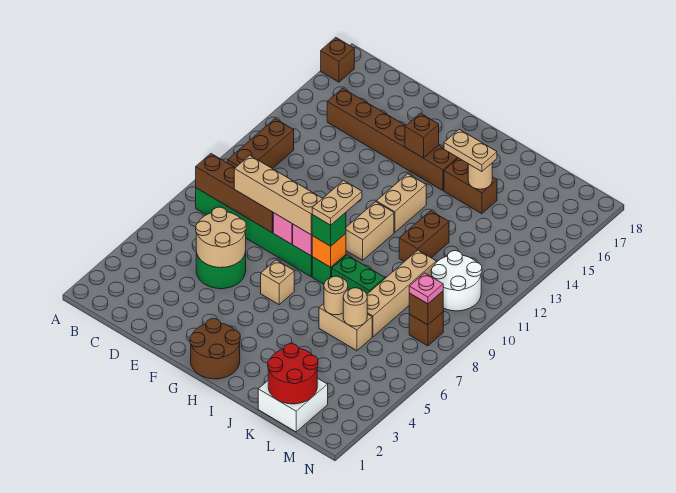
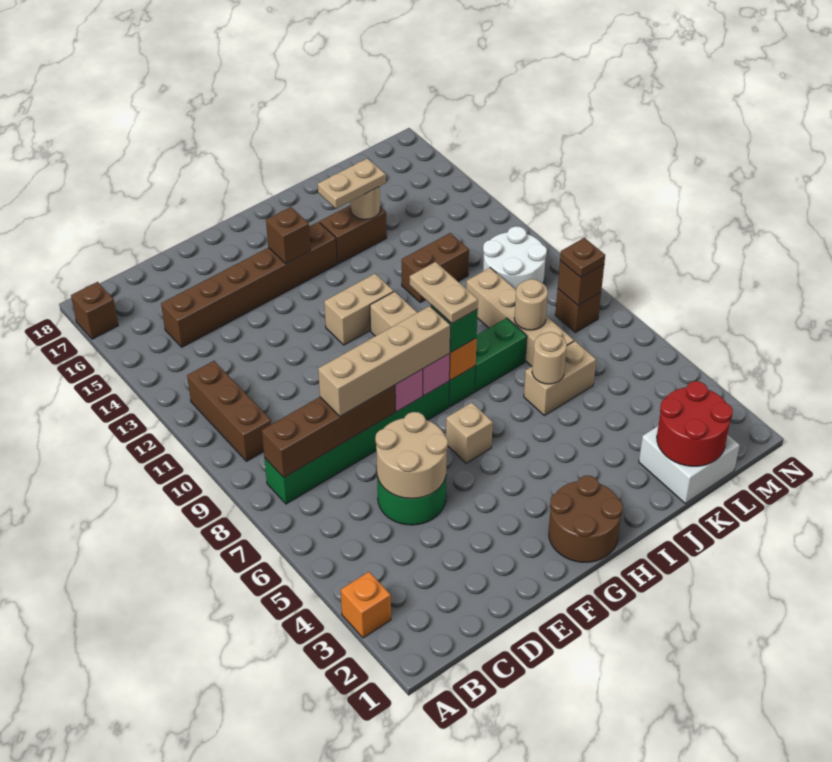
none -> orange 1x1 brick [341,572,391,638]
tan 1x2 brick [376,174,426,232] -> tan 1x2 brick turned to [324,274,394,345]
brown 1x2 brick [399,211,449,262] -> brown 1x2 brick turned to [402,233,469,302]
tan 1x1 round brick [343,288,367,326] -> tan 1x1 round brick moved to [514,279,548,330]
pink 1x1 plate [409,273,443,304] -> brown 1x1 plate [560,238,605,277]

